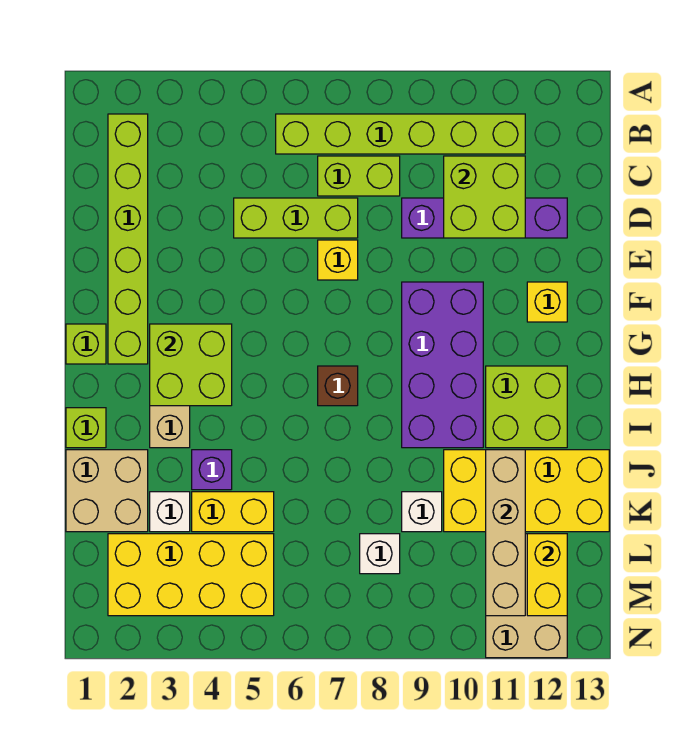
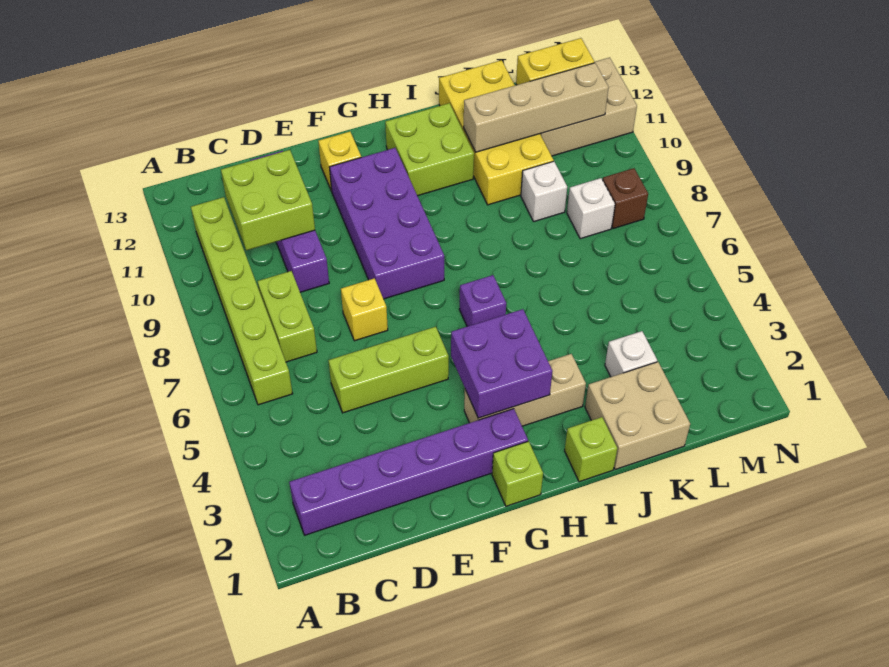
lime 1x6 brick [108,114,148,364] -> purple 1x6 brick [289,409,528,535]
lime 1x3 brick [234,198,358,238] -> lime 1x3 brick turned to [328,327,449,413]
purple 2x4 brick [402,282,483,448] -> purple 2x4 brick turned to [330,148,444,299]
lime 2x2 brick [150,324,232,406] -> purple 2x2 brick [451,309,552,418]
brown 1x1 brick [318,366,358,406] -> brown 1x1 brick moved to [603,168,648,229]
purple 1x1 brick [192,450,232,490] -> purple 1x1 brick moved to [459,275,506,327]
yellow 1x2 brick [192,492,274,532] -> none
yellow 2x4 brick [108,534,274,616] -> none

